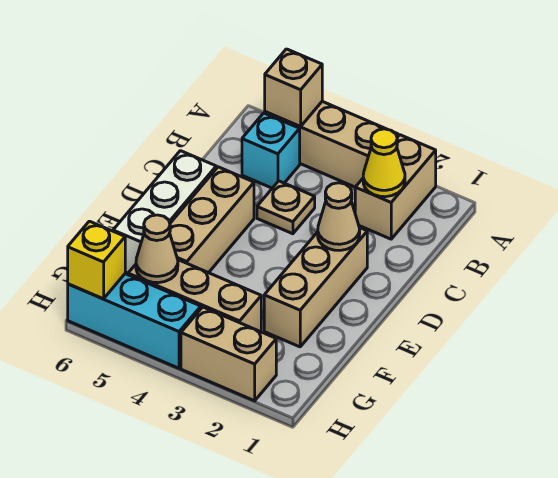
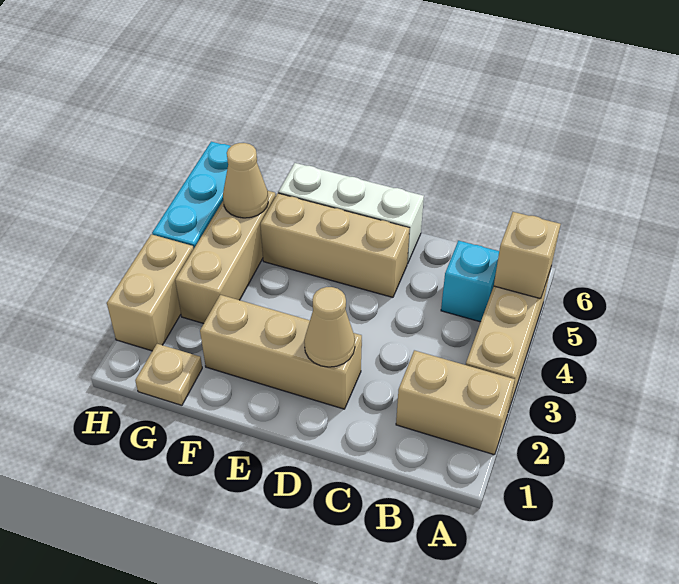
yellow 1x1 cone [363,129,405,197] -> none
tan 1x1 plate [257,181,315,234] -> tan 1x1 plate moved to [135,344,202,405]
yellow 1x1 brick [68,221,125,299] -> none

